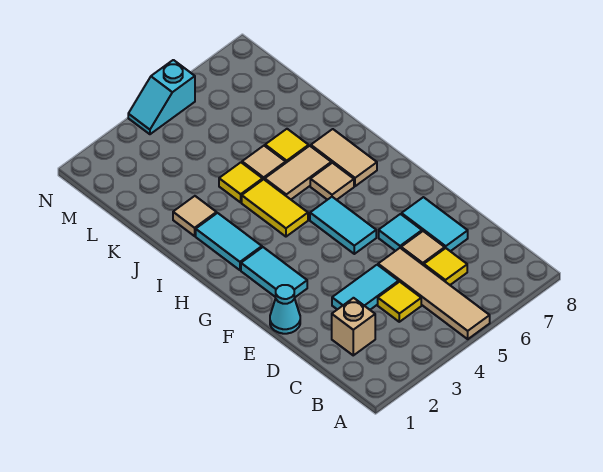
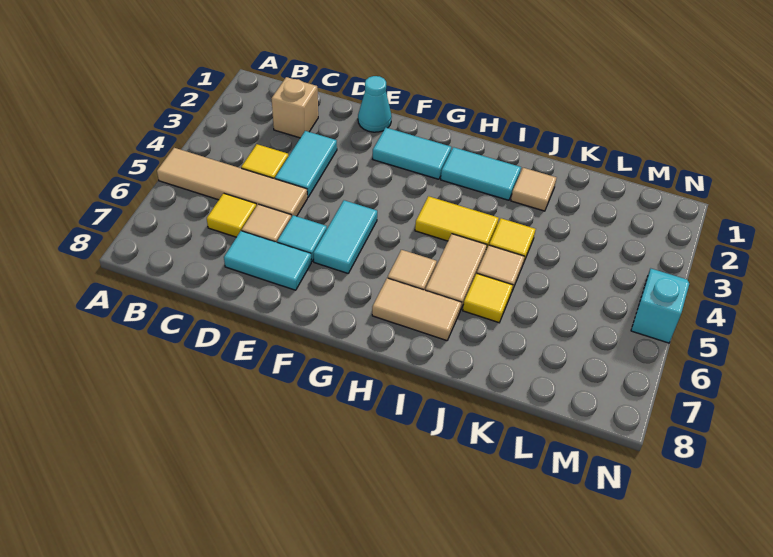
cyan 1x2 tile [310,197,376,254] -> cyan 1x2 tile turned to [313,200,377,273]

